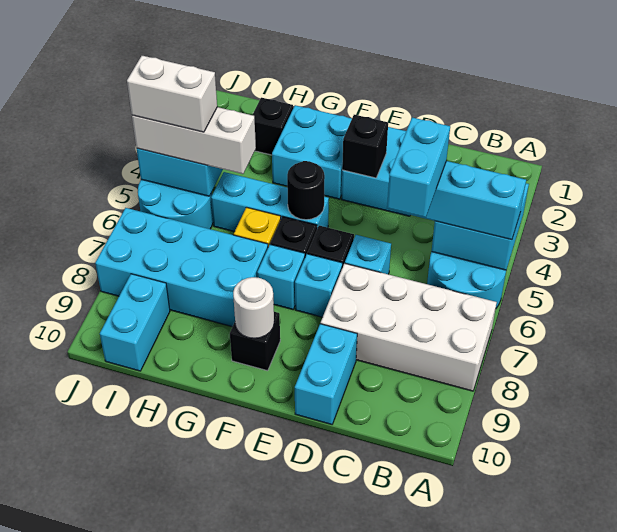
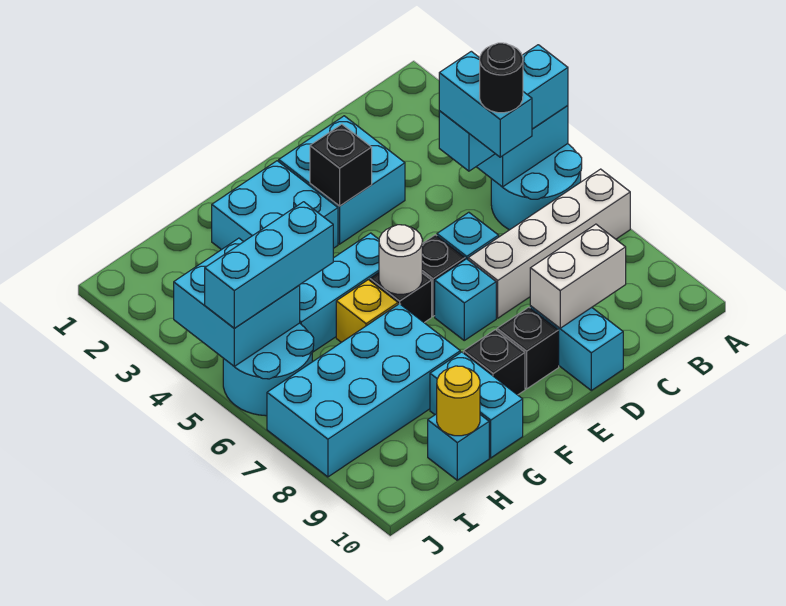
white 2x4 brick [321,263,497,391] -> white 1x4 brick [468,169,630,318]
black 1x1 round brick [287,161,325,220] -> black 1x1 round brick moved to [480,43,523,113]
cyan 1x1 brick [257,245,305,309] -> cyan 1x1 brick moved to [428,414,489,480]
white 1x1 round brick [233,277,274,338] -> white 1x1 round brick moved to [379,225,422,294]
black 1x1 brick [253,98,293,155] -> black 1x1 brick moved to [497,307,559,389]
white 1x3 brick [132,107,256,174] -> cyan 1x3 brick [205,202,333,328]
none -> yellow 1x1 round brick [437,366,480,436]
white 1x2 brick [127,56,217,132] -> white 1x2 brick moved to [530,224,626,328]
cyan 1x2 brick [100,274,170,371] -> cyan 1x2 brick moved to [430,352,523,458]

